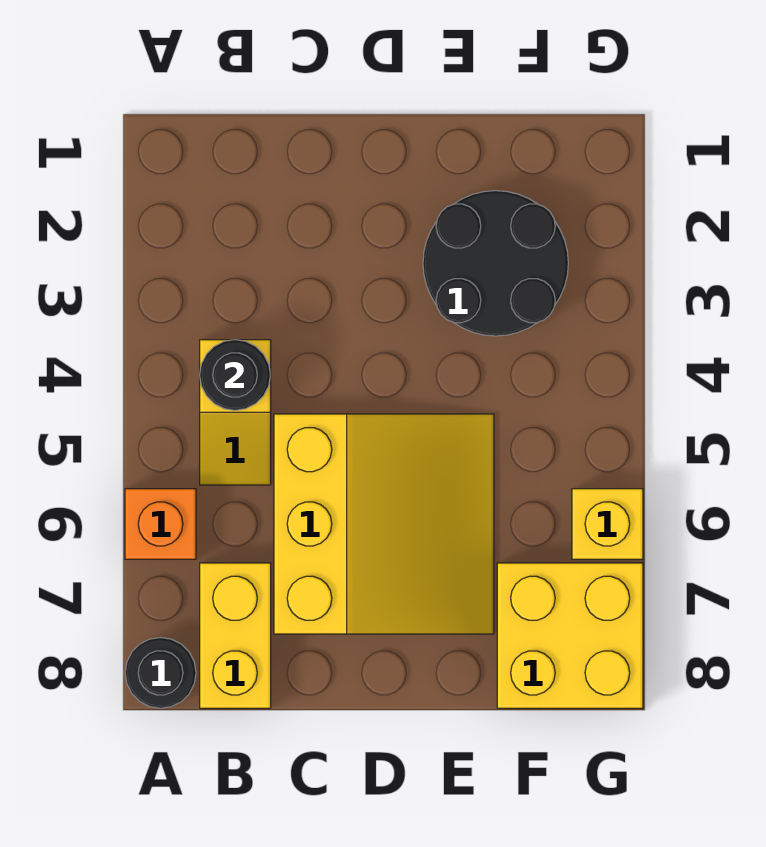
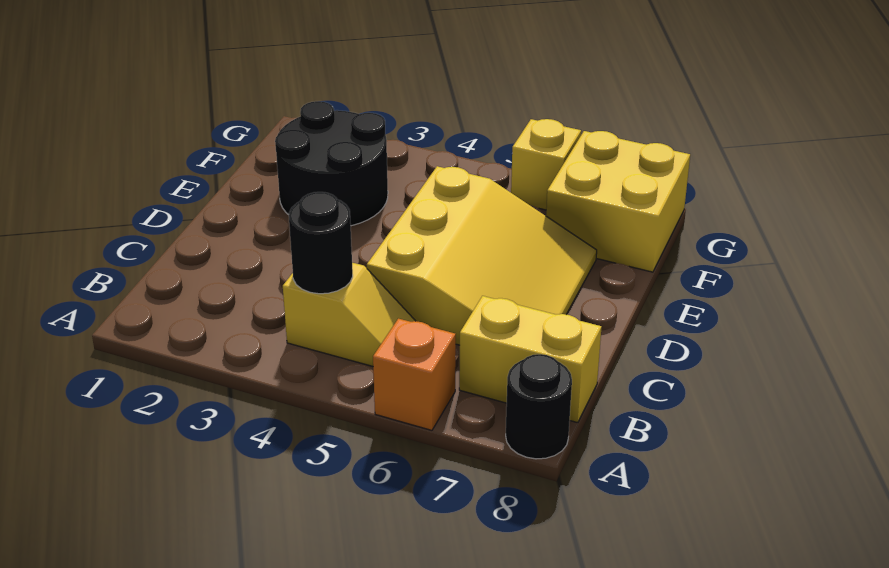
yellow 3x3 slope [274,414,494,634] -> yellow 3x3 slope turned to [367,166,597,345]

